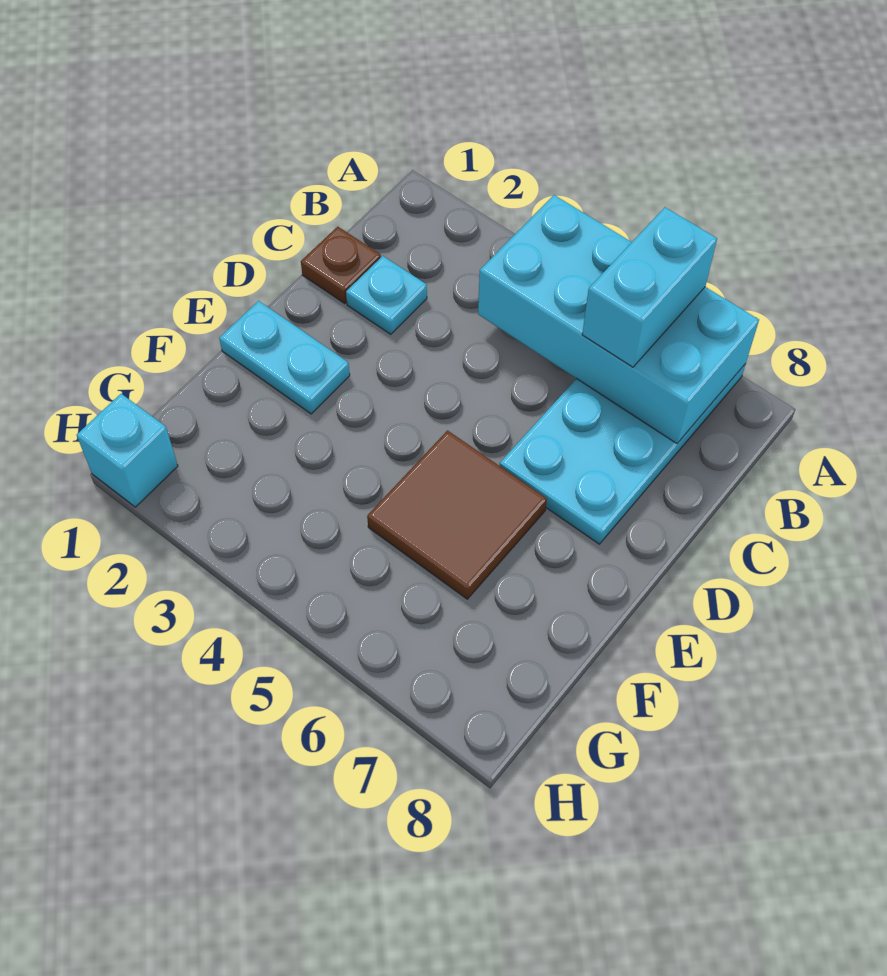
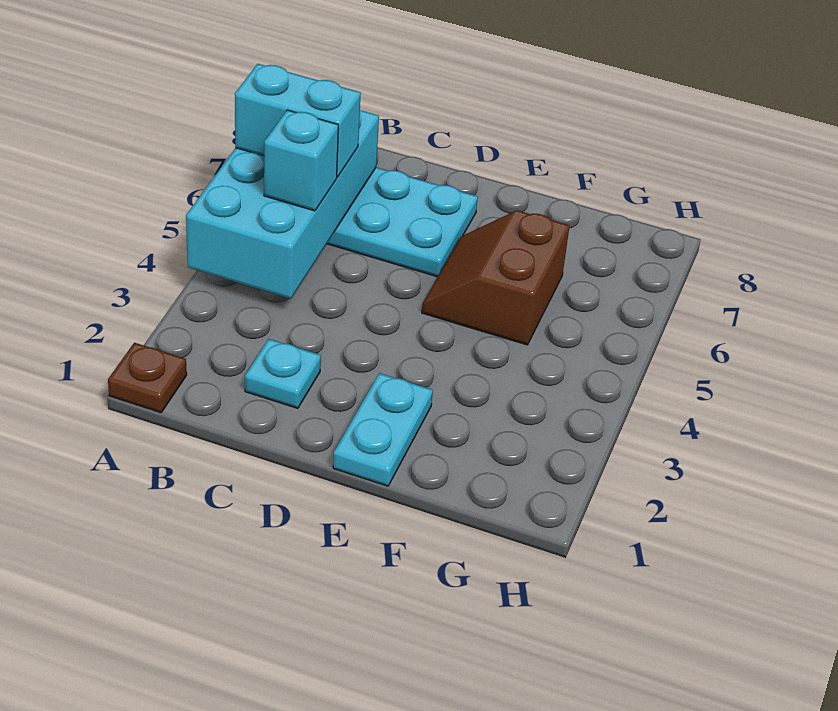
brown 1x1 plate [301,227,381,304] -> brown 1x1 plate moved to [108,343,187,413]
brown 2x2 tile [367,431,547,599] -> brown 2x2 slope [422,210,570,345]
cyan 1x1 brick [77,394,178,507] -> cyan 1x1 brick moved to [264,110,338,211]

